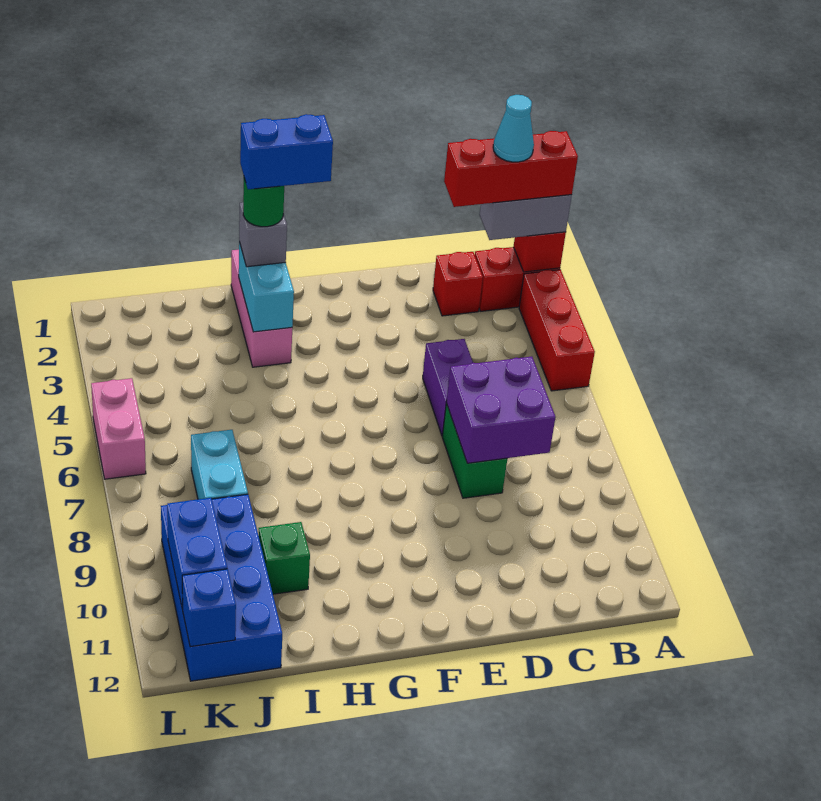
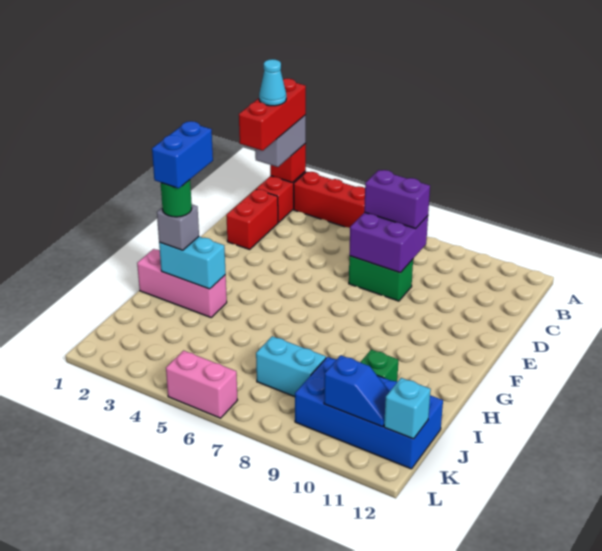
red 1x1 brick [433,252,483,316] -> red 1x2 brick [226,189,278,249]
purple 1x2 brick [423,339,473,436] -> purple 1x2 brick moved to [364,170,430,229]
blue 1x2 brick [167,498,227,609] -> blue 1x2 slope [324,355,390,427]
blue 1x1 brick [182,569,236,647] -> cyan 1x1 brick [384,378,431,439]

